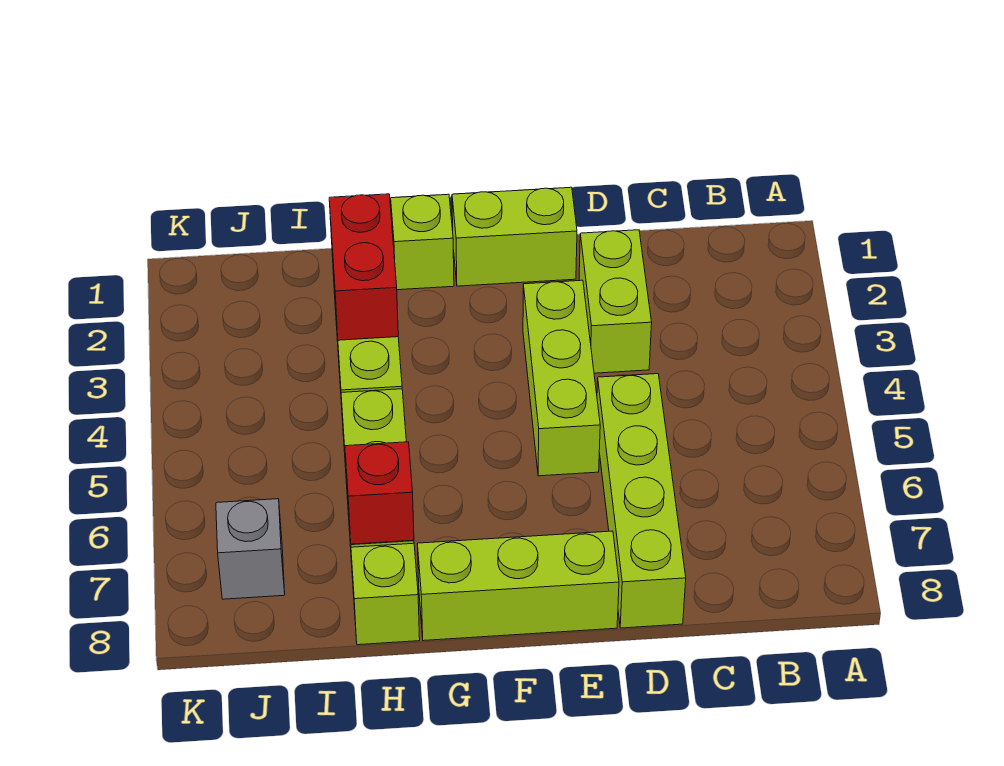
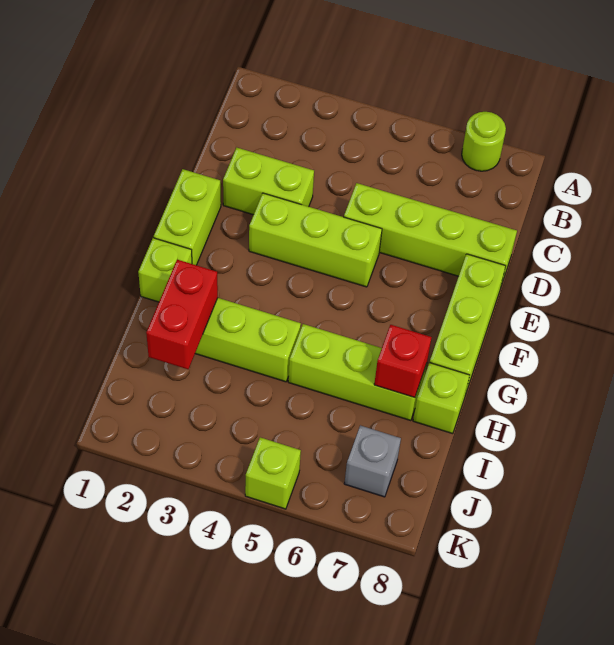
none -> lime 1x1 round brick [462,112,506,171]
red 1x2 brick [329,194,398,340] -> red 1x2 brick turned to [146,259,218,369]
none -> lime 1x1 brick [245,437,301,509]

